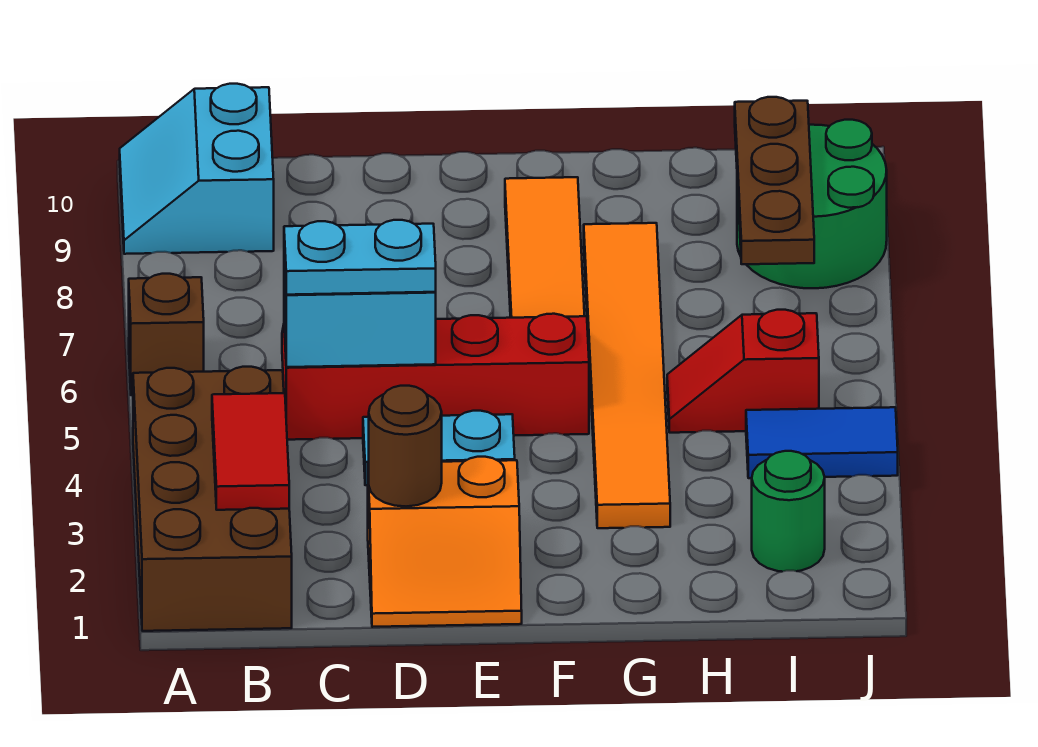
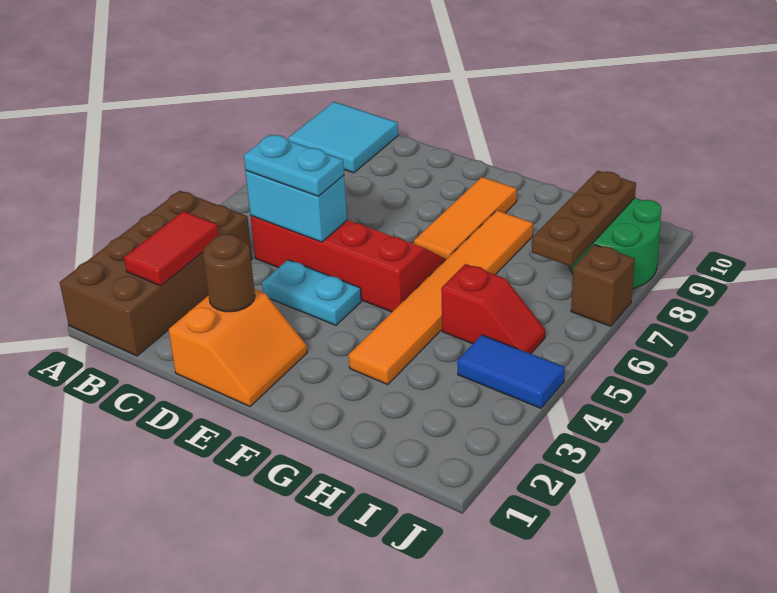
brown 1x1 brick [129,274,204,395] -> brown 1x1 brick moved to [571,245,635,326]
cyan 2x2 slope [120,84,274,254] -> cyan 2x2 tile [289,102,398,173]
orange 2x2 slope [368,457,522,627] -> orange 2x2 slope turned to [169,289,307,406]
red 1x2 slope [667,310,819,433] -> red 1x2 slope turned to [441,264,545,354]
green 1x1 round brick [752,451,825,572] -> none

